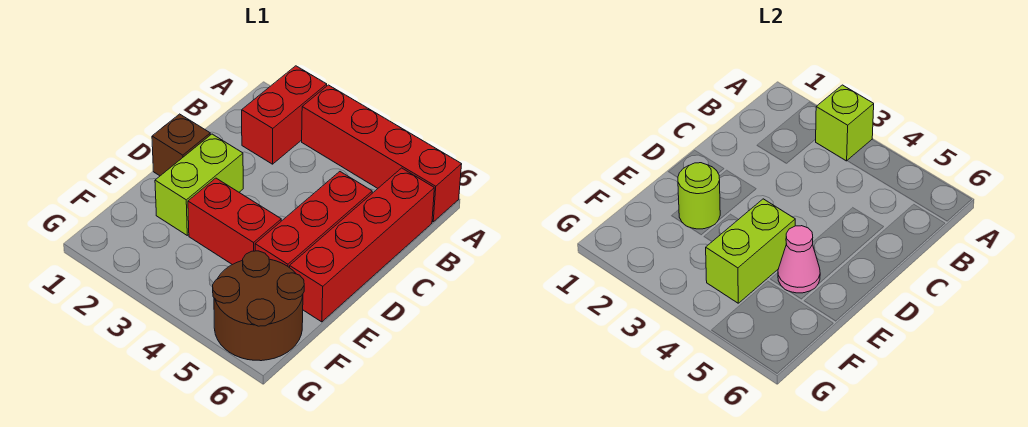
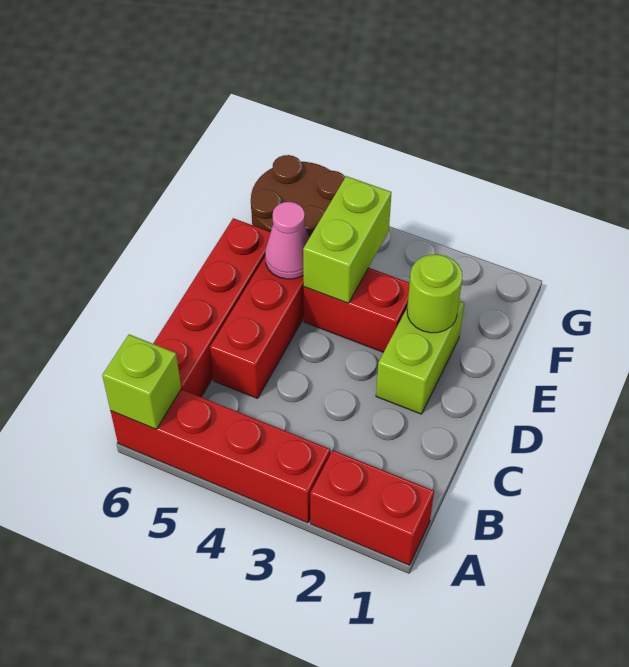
red 1x2 brick [242,66,327,164] -> red 1x2 brick turned to [310,450,434,565]
lime 1x1 brick [816,85,874,161] -> lime 1x1 brick moved to [102,334,181,429]
brown 1x1 brick [152,114,210,176] -> none

